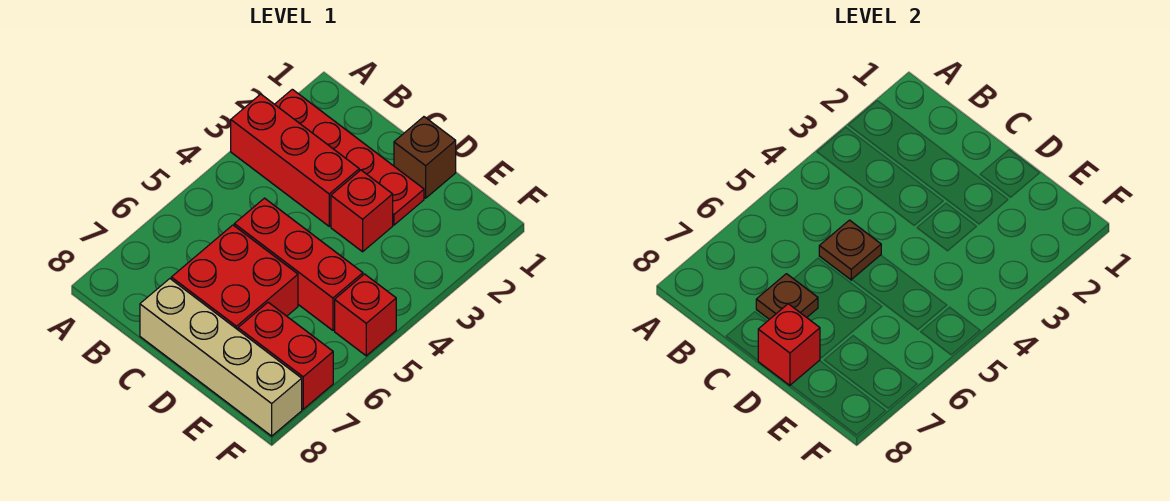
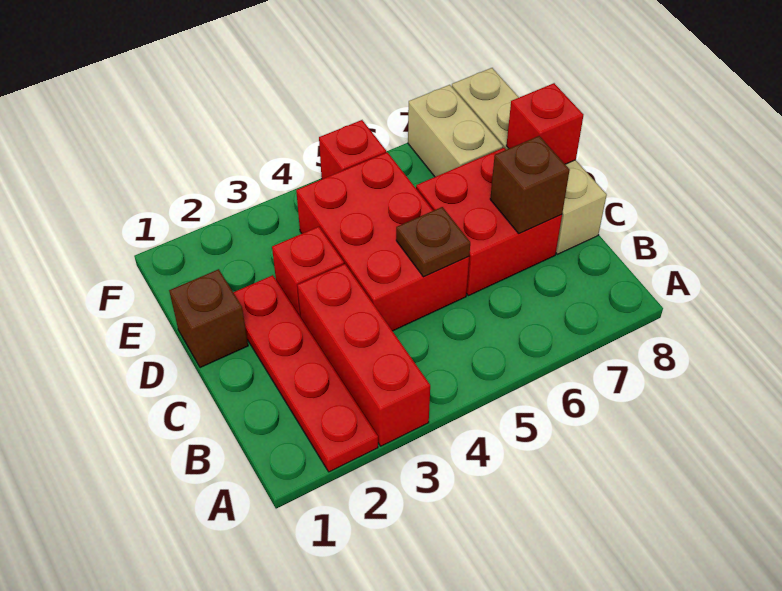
red 1x3 brick [234,198,363,330] -> red 2x3 brick [296,152,469,331]
brown 1x1 plate [756,274,818,319] -> brown 1x1 brick [490,136,570,233]
red 1x2 brick [238,302,333,409] -> tan 1x2 brick [408,85,503,177]

